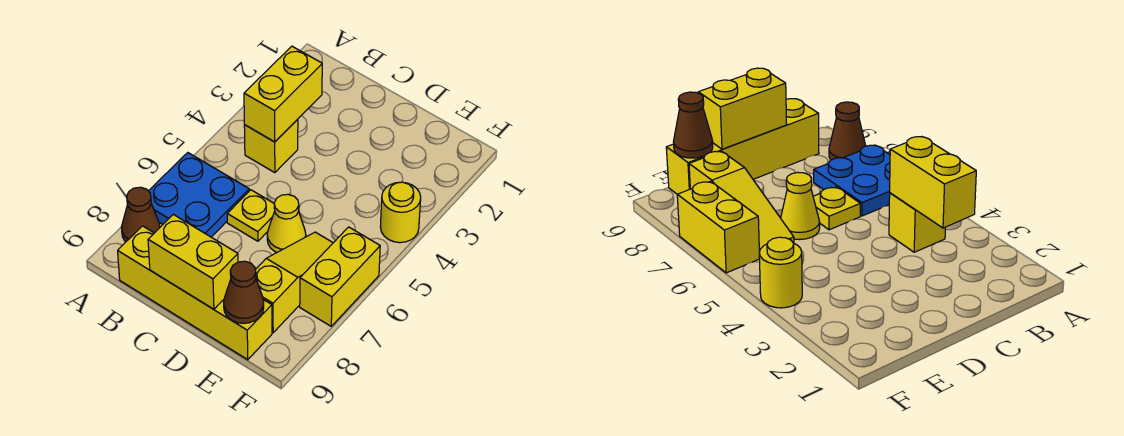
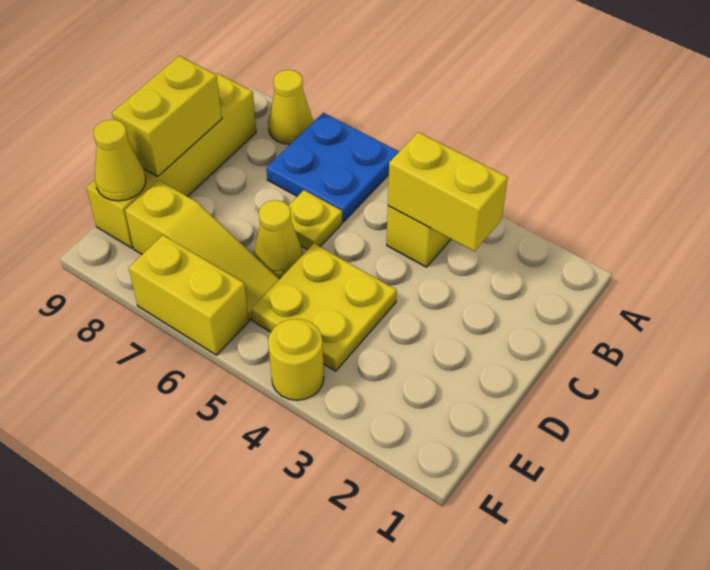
brown 1x1 cone [121,187,160,242] -> yellow 1x1 cone [268,70,313,144]
none -> yellow 2x2 plate [251,244,397,371]
brown 1x1 cone [224,261,264,323] -> yellow 1x1 cone [93,120,146,201]

